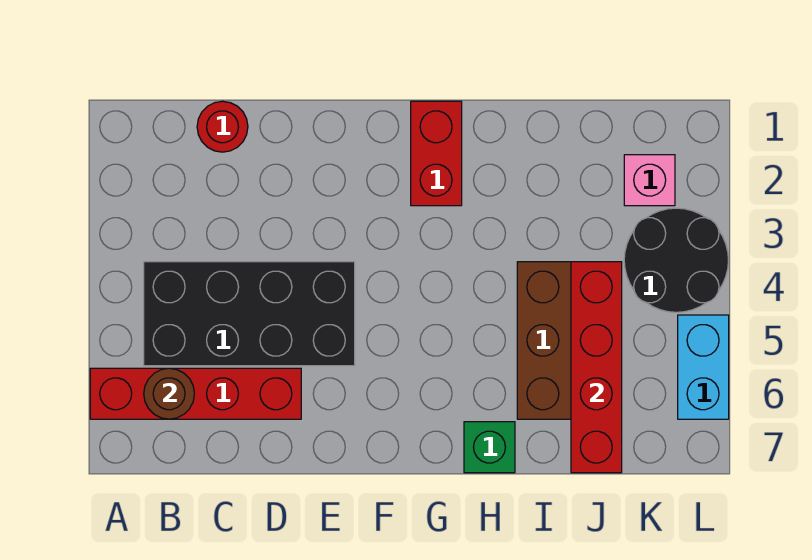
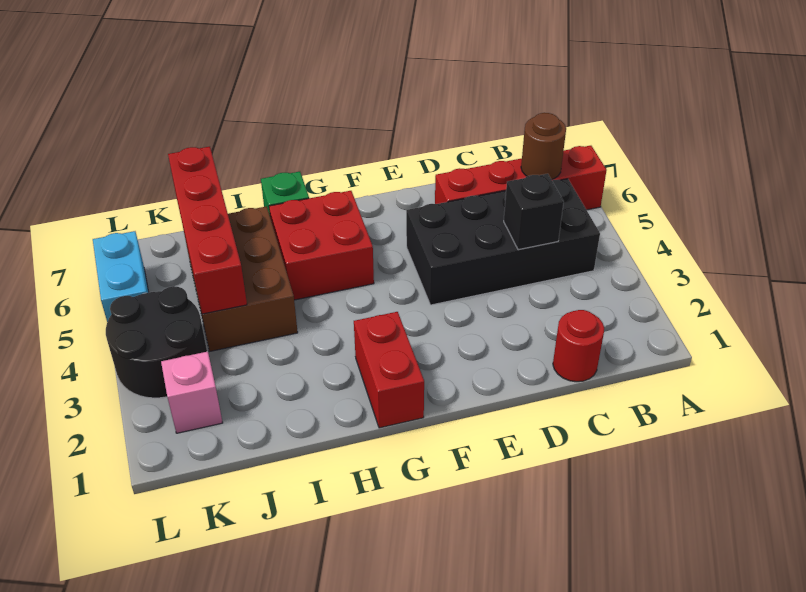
none -> black 1x1 brick [504,174,564,250]
none -> red 2x2 brick [269,191,374,300]

